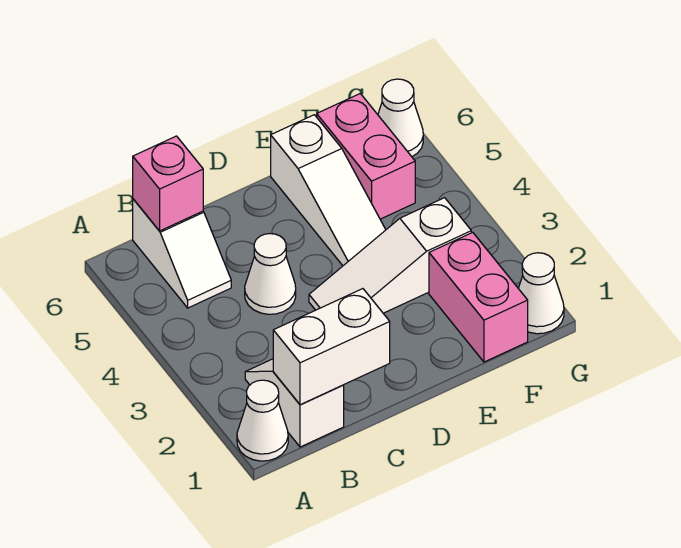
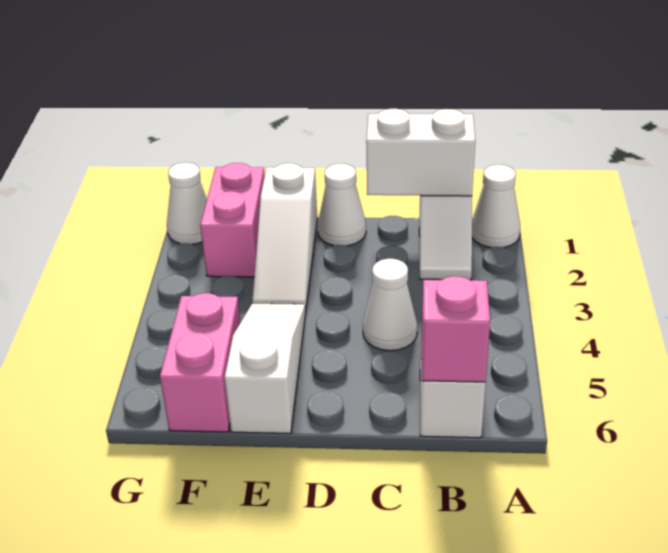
white 1x3 slope [309,198,471,313] -> white 1x3 slope turned to [252,163,317,312]
white 1x1 cone [378,79,423,157] -> white 1x1 cone moved to [318,164,366,246]

